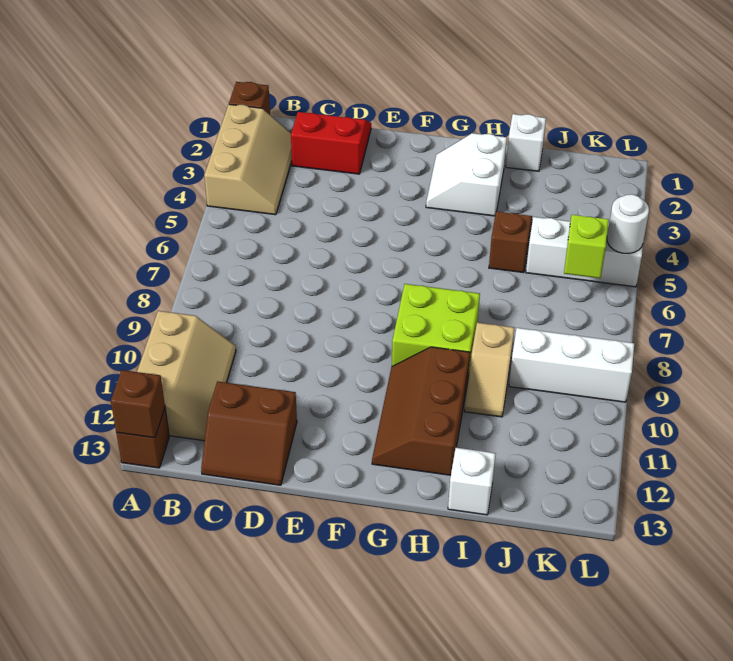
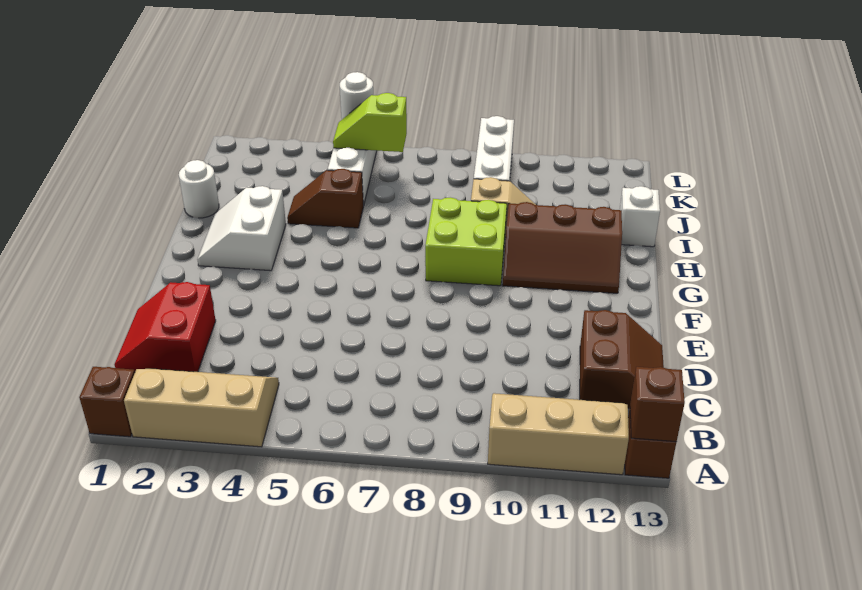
white 2x2 slope [426,133,507,216] -> white 2x2 slope turned to [197,186,286,271]
white 1x1 brick [506,114,546,171] -> white 1x1 round brick [179,160,219,218]

